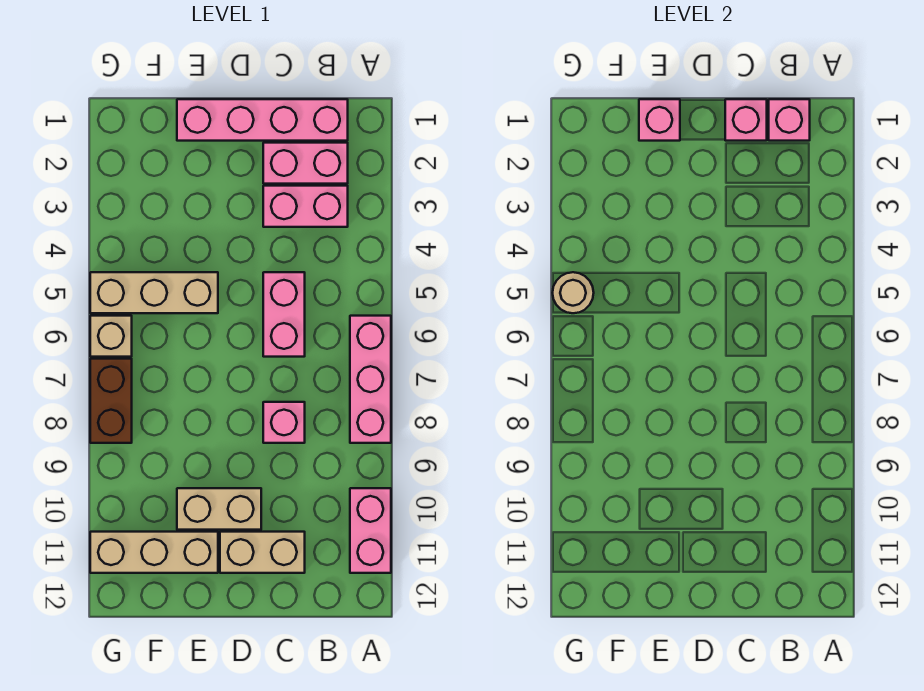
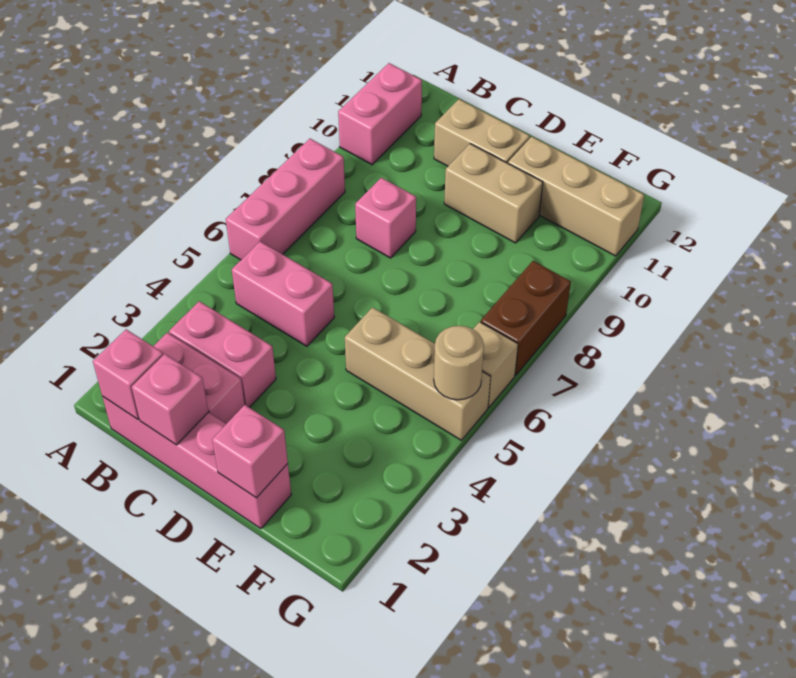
pink 1x2 brick [263,272,305,357] -> pink 1x2 brick turned to [232,242,334,346]

